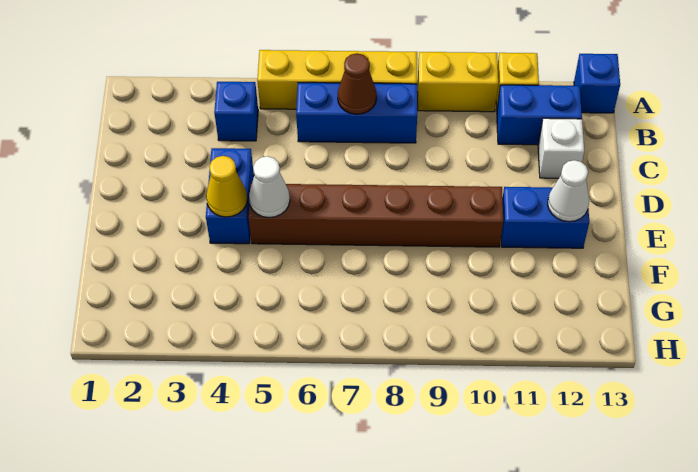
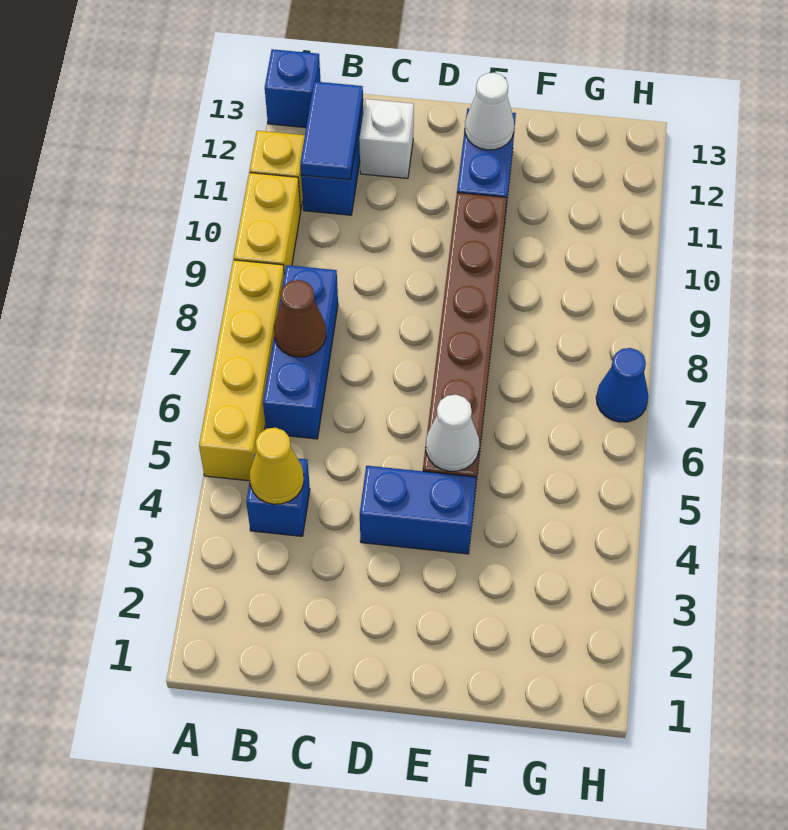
none -> blue 1x2 tile [300,81,363,180]
yellow 1x1 cone [206,156,247,217] -> yellow 1x1 cone moved to [250,428,304,504]
none -> blue 1x1 cone [596,348,648,422]

